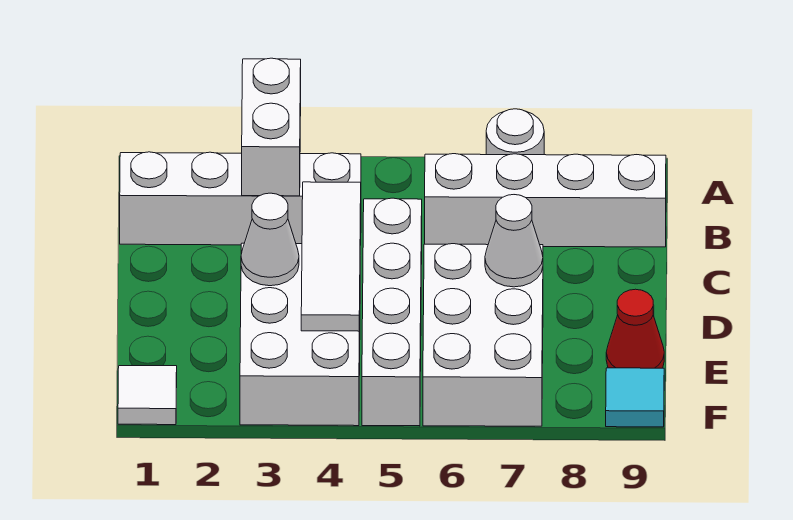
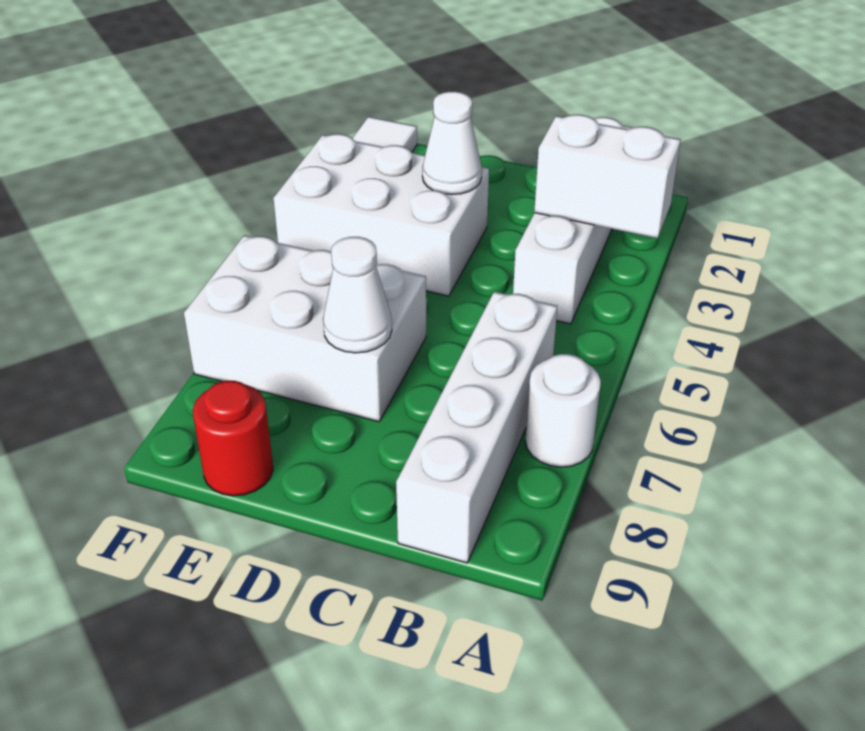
white 1x3 tile [301,182,361,331] -> none
white 1x4 brick [362,198,422,426] -> none
red 1x1 cone [606,289,664,368] -> red 1x1 round brick [193,381,273,496]
cyan 1x1 tile [606,368,664,427] -> none

